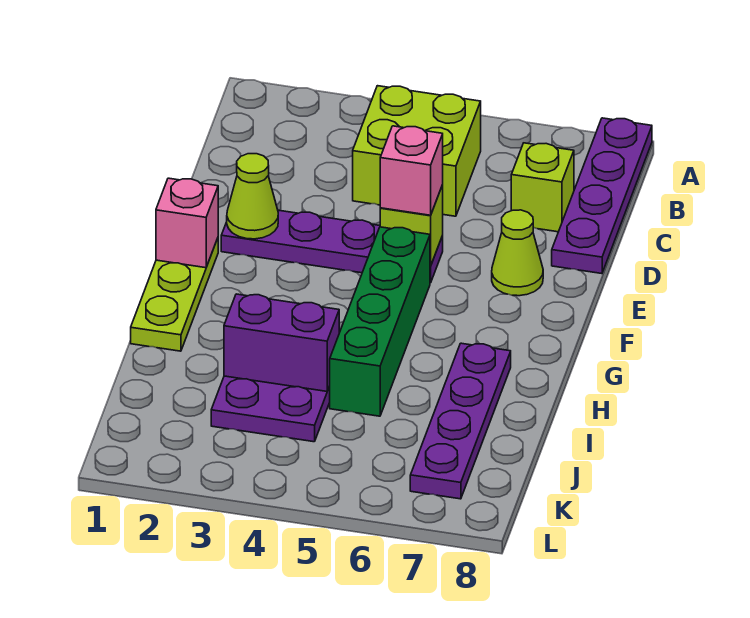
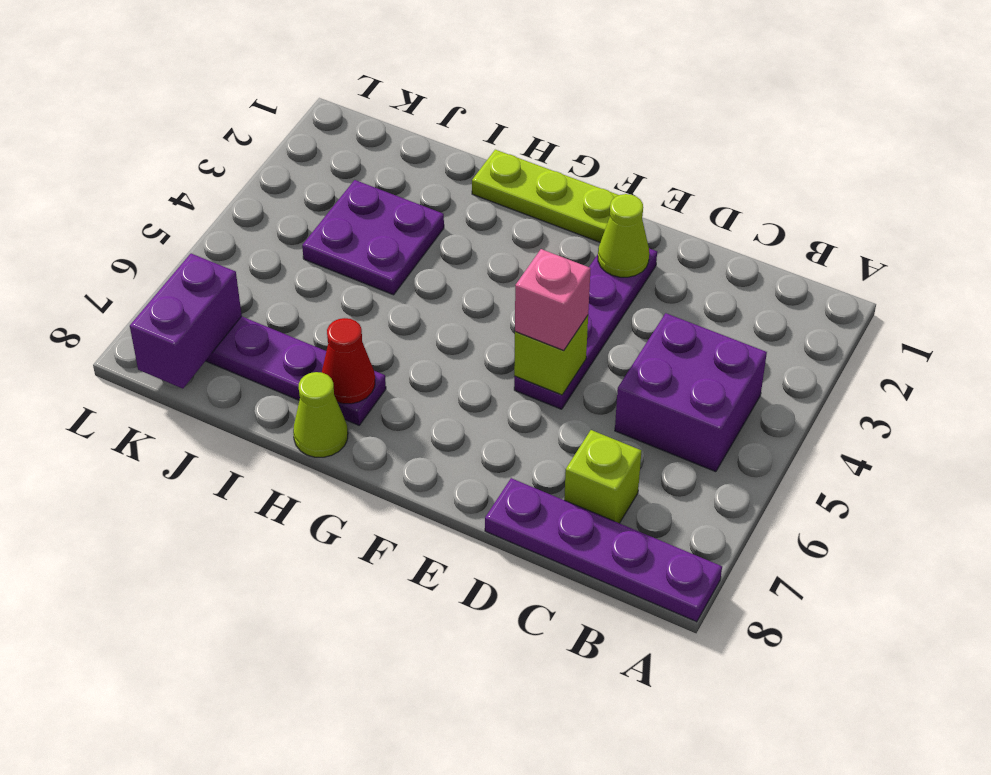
lime 2x2 brick [353,86,481,216] -> purple 2x2 brick [615,313,767,472]
lime 1x1 cone [492,210,543,296] -> lime 1x1 cone moved to [293,372,348,457]
pink 1x1 brick [156,178,218,268] -> none
green 1x4 brick [330,227,430,416] -> none
none -> red 1x1 cone [322,318,375,404]
purple 1x2 brick [224,294,339,391] -> purple 1x2 brick moved to [130,254,242,389]

